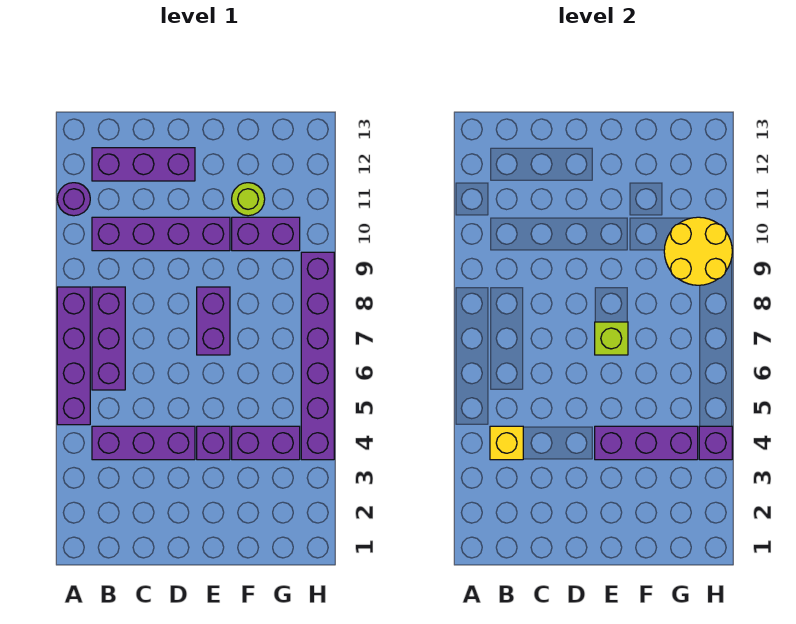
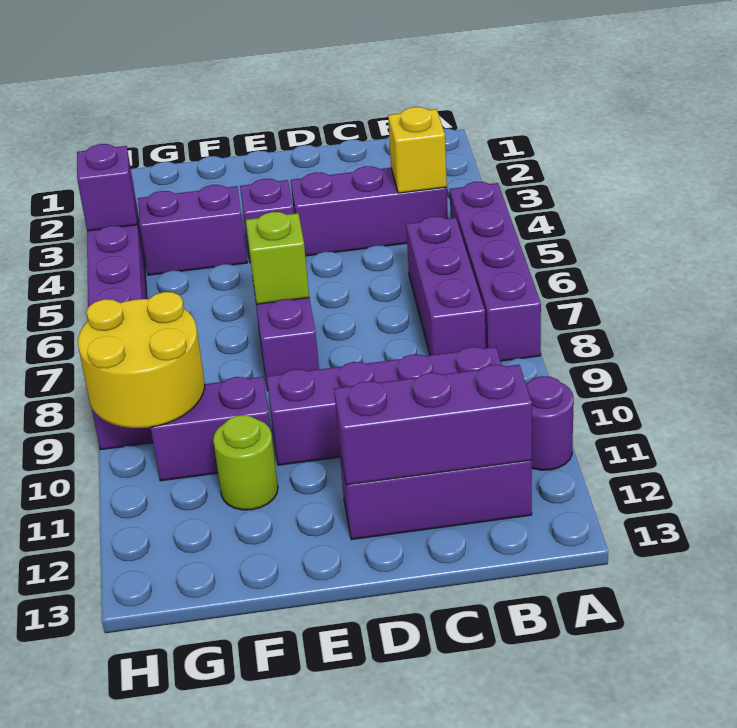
purple 1x3 brick [595,426,698,460] -> purple 1x3 brick moved to [334,365,532,485]

